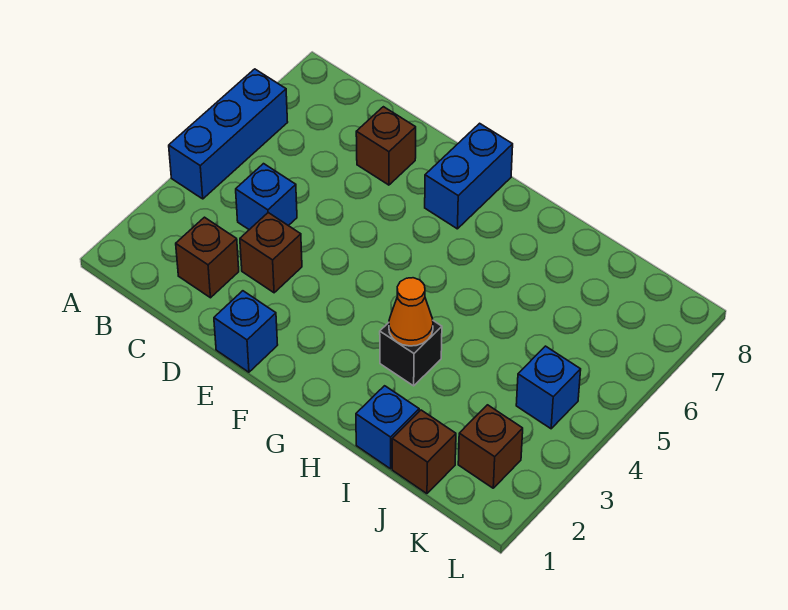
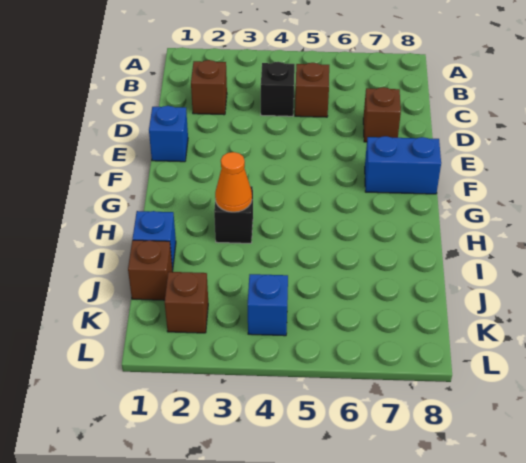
blue 1x3 brick [169,69,288,199] -> none
blue 1x1 brick [236,164,297,230] -> black 1x1 brick [261,62,295,116]
brown 1x1 brick [240,213,302,293] -> brown 1x1 brick moved to [295,63,329,117]

